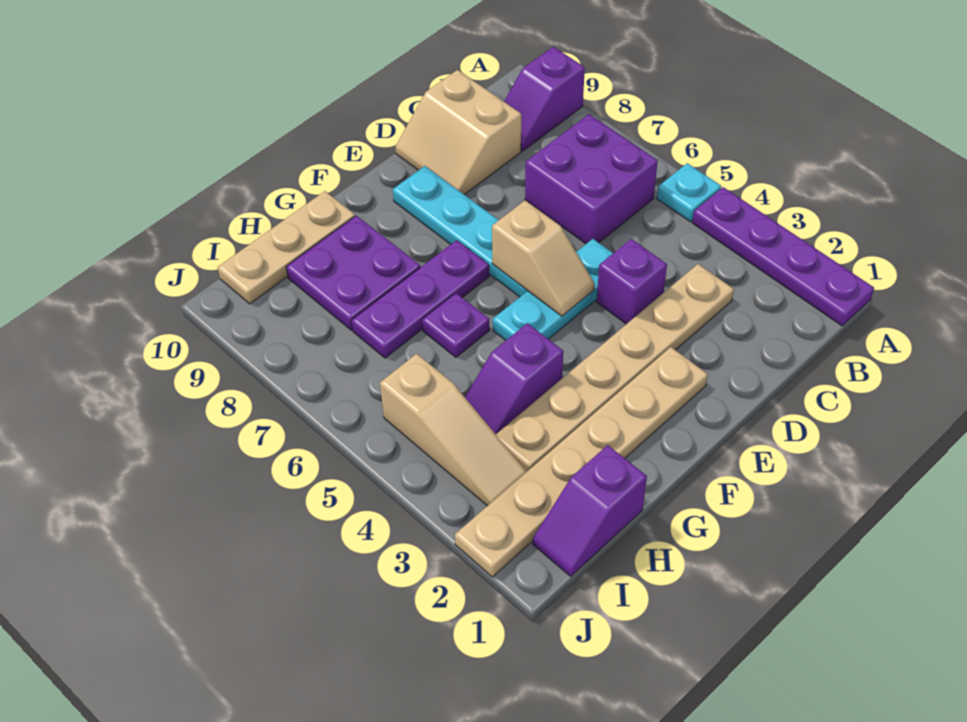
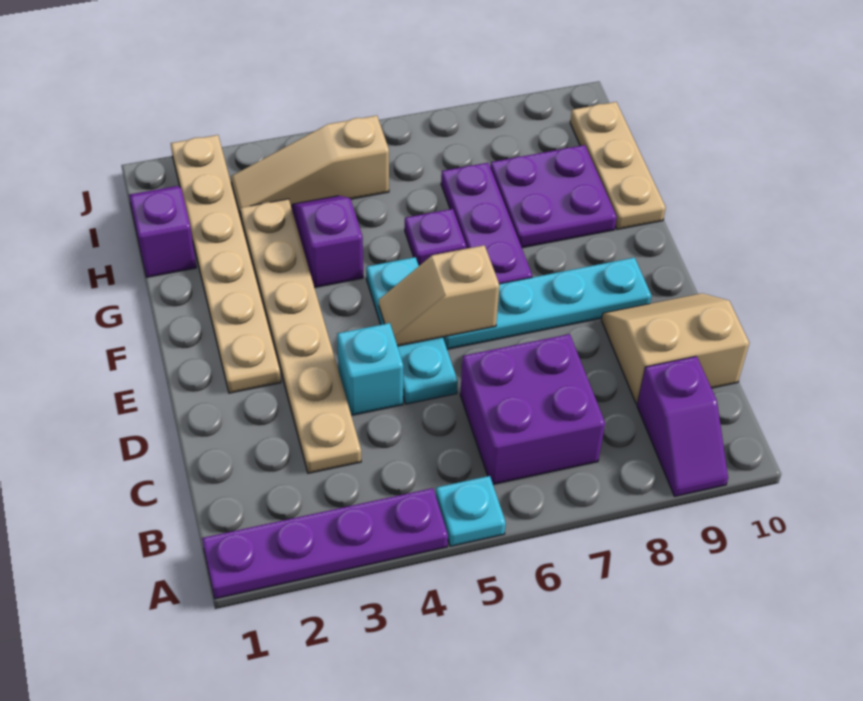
purple 1x2 slope [504,47,585,151] -> purple 1x2 slope turned to [637,356,728,496]
purple 1x1 brick [597,239,667,324] -> cyan 1x1 brick [337,323,403,415]

